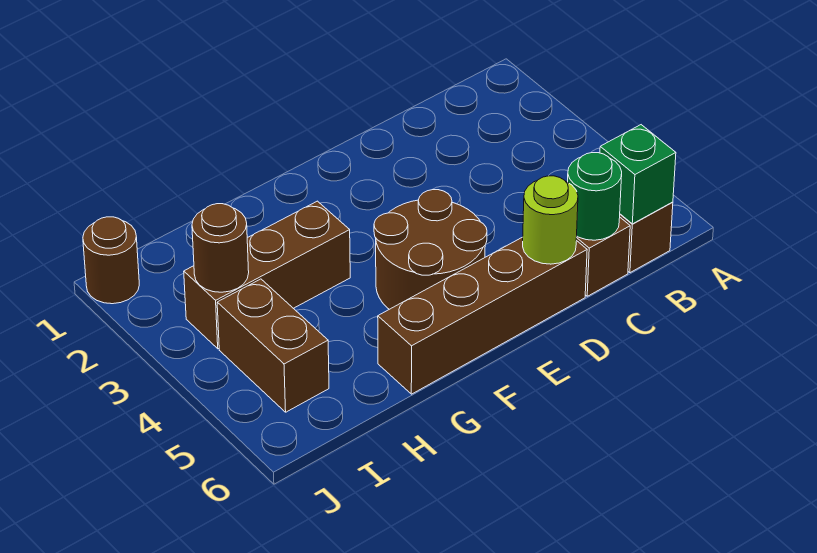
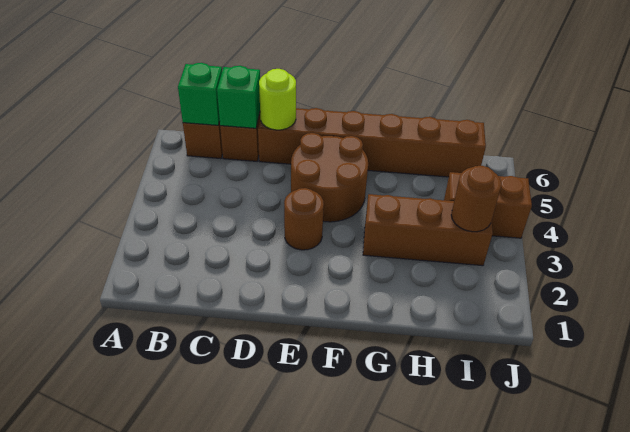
green 1x1 round brick [568,153,622,240] -> green 1x1 brick [217,66,260,128]
brown 1x4 brick [378,237,587,394] -> brown 1x6 brick [258,108,486,177]
brown 1x2 brick [217,279,329,412] -> brown 1x2 brick turned to [444,172,532,238]
brown 1x1 round brick [83,217,139,304] -> brown 1x1 round brick moved to [284,188,324,250]

